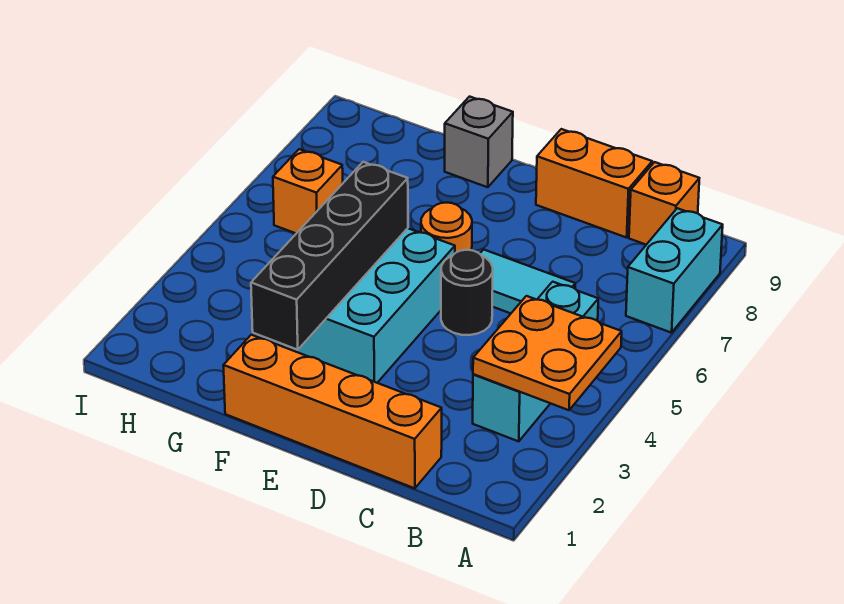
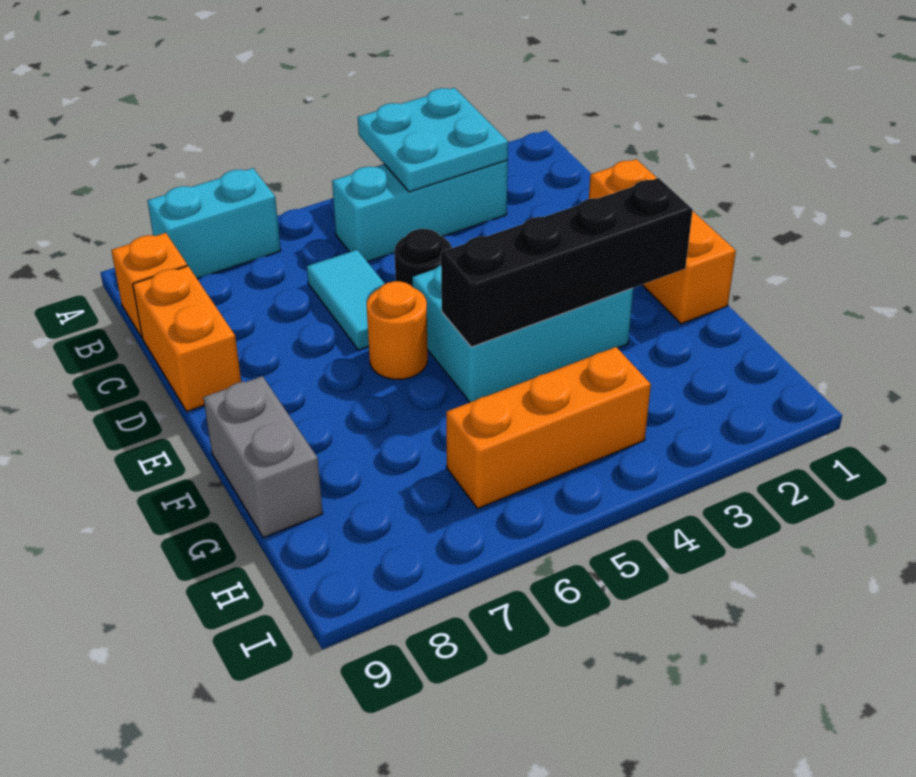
orange 2x2 plate [473,296,622,410] -> cyan 2x2 plate [358,88,508,192]
orange 1x4 brick [223,335,442,488] -> orange 1x3 brick [589,159,736,324]
grey 1x1 brick [445,97,513,187] -> grey 1x2 brick [203,376,323,538]
orange 1x1 brick [273,149,343,233] -> orange 1x3 brick [446,347,651,509]

